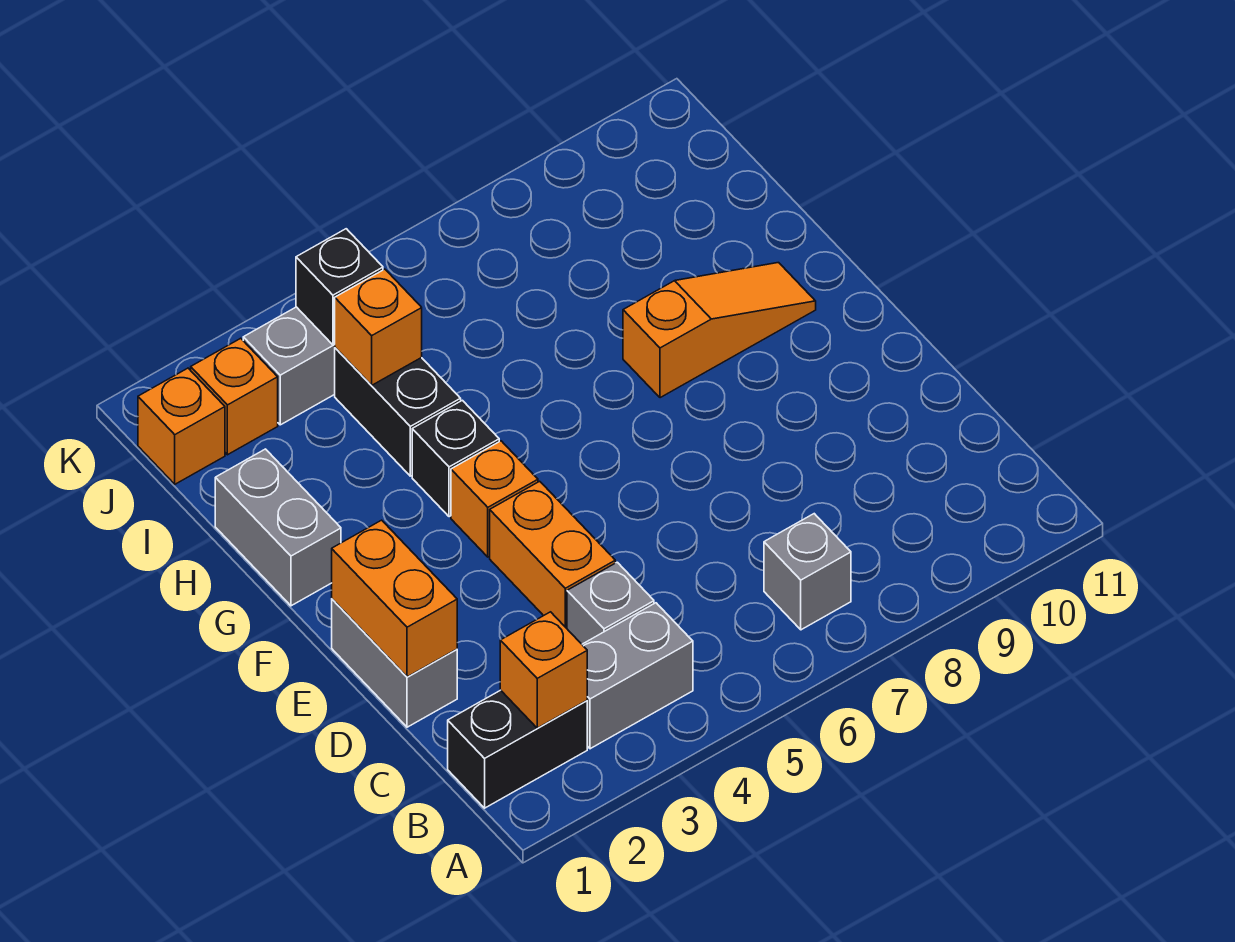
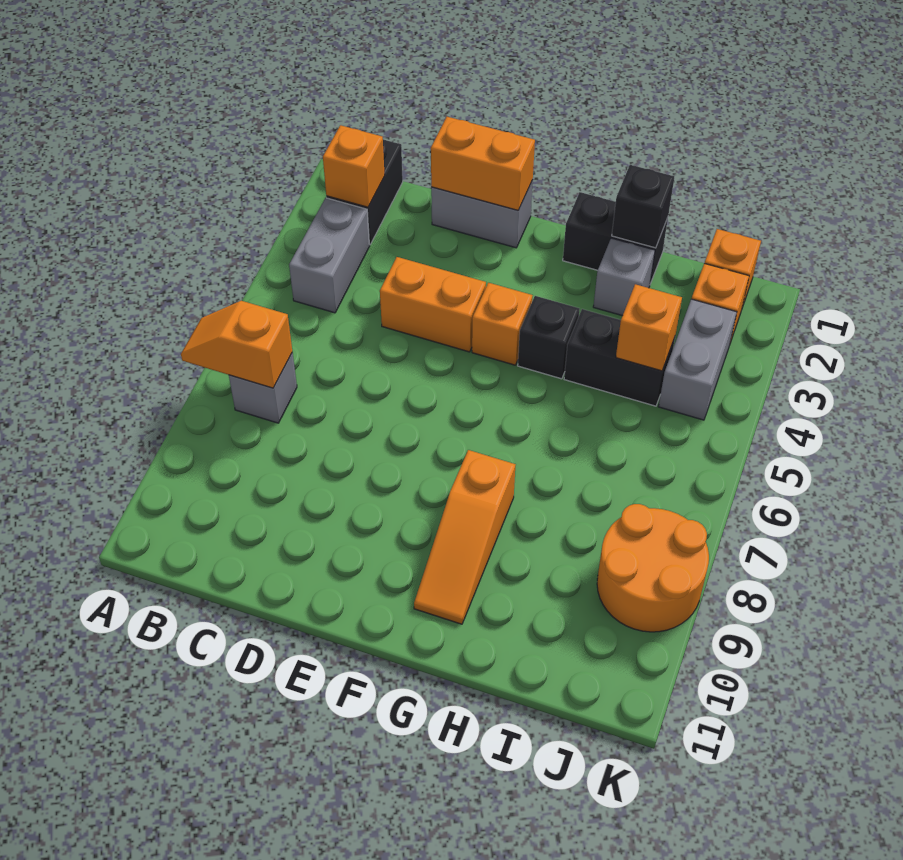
none -> orange 1x2 slope [181,301,292,388]
grey 1x1 brick [567,562,654,644] -> grey 1x1 brick moved to [593,238,655,316]
grey 1x2 brick [215,449,341,606] -> black 1x2 brick [563,192,668,284]
black 1x1 brick [296,229,383,345] -> black 1x1 brick moved to [612,165,674,248]
none -> orange 2x2 round brick [597,504,709,632]

